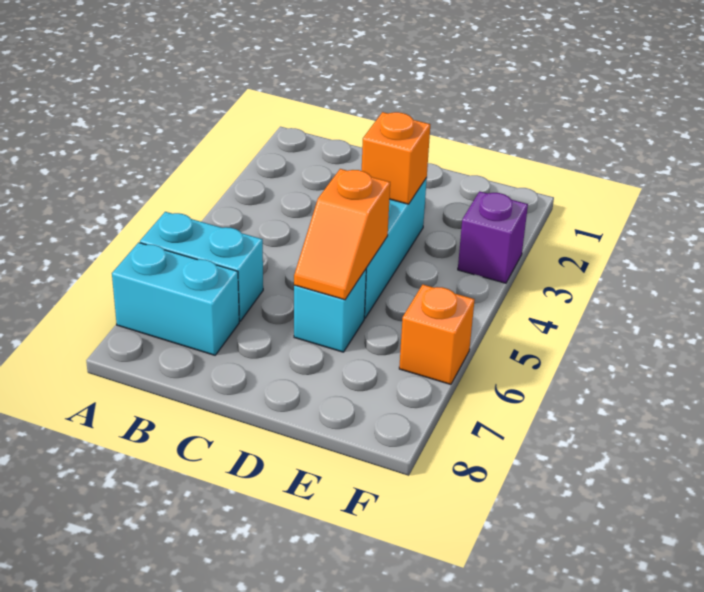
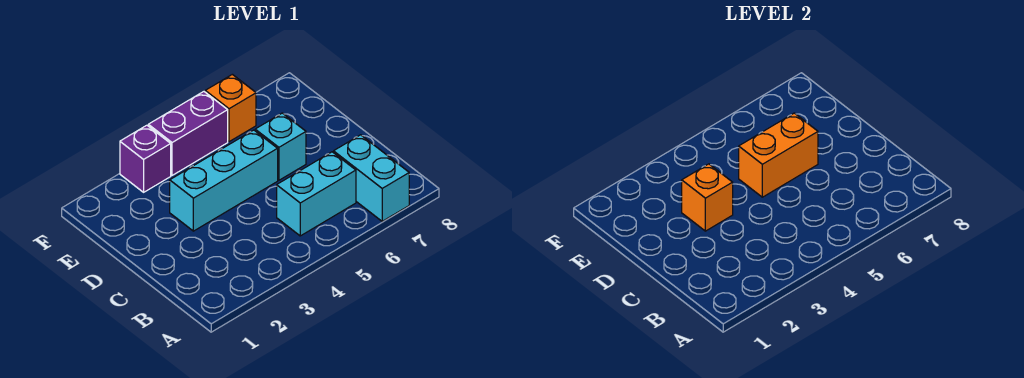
cyan 1x2 brick [140,212,263,321] -> cyan 1x2 brick turned to [277,152,356,236]
orange 1x2 slope [294,169,390,300] -> orange 1x2 brick [739,113,818,197]
none -> purple 1x2 brick [148,92,228,175]

